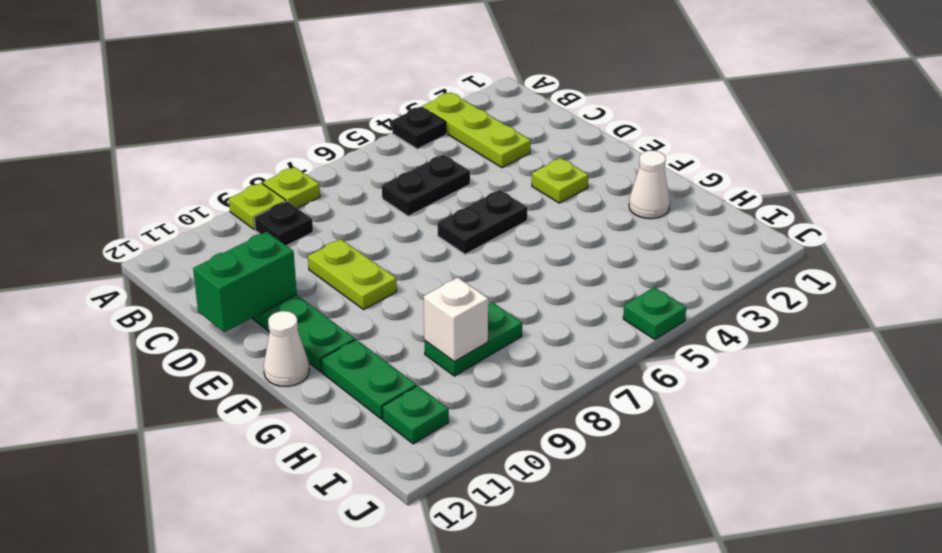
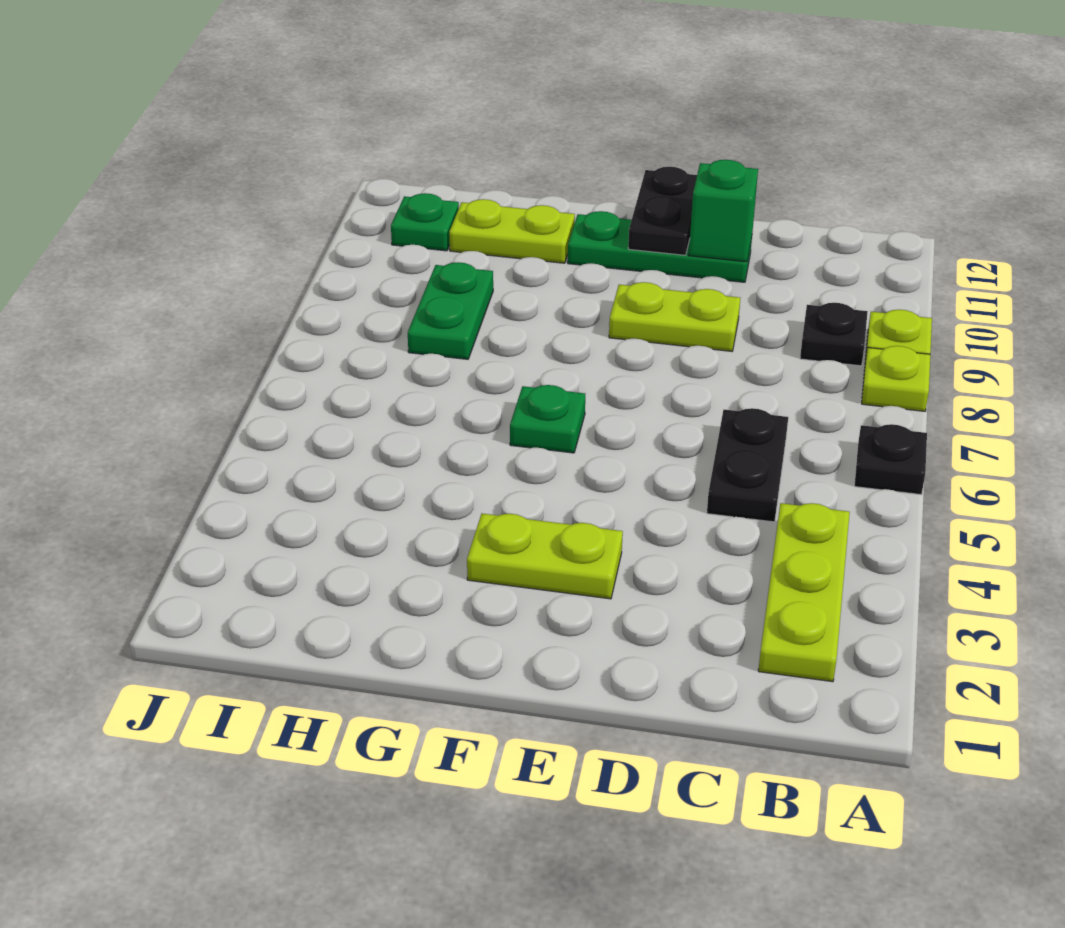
lime 1x3 plate [422,92,531,168] -> lime 1x3 plate turned to [758,503,850,682]
black 1x1 plate [392,107,446,149] -> black 1x1 plate moved to [854,424,927,495]
green 1x2 brick [193,232,297,332] -> green 1x1 brick [689,160,758,262]
lime 1x1 plate [532,158,588,203] -> lime 1x2 plate [467,514,623,599]
black 1x2 plate [438,190,528,254] -> black 1x2 plate moved to [628,167,697,255]
white 1x1 cone [264,311,309,387] -> none
white 1x1 cone [629,150,670,219] -> none
green 1x2 plate [321,340,416,419] -> lime 1x2 plate [449,199,575,263]
white 1x1 brick [424,277,488,361] -> none
green 1x1 plate [623,287,686,340] -> green 1x1 plate moved to [510,385,585,453]

